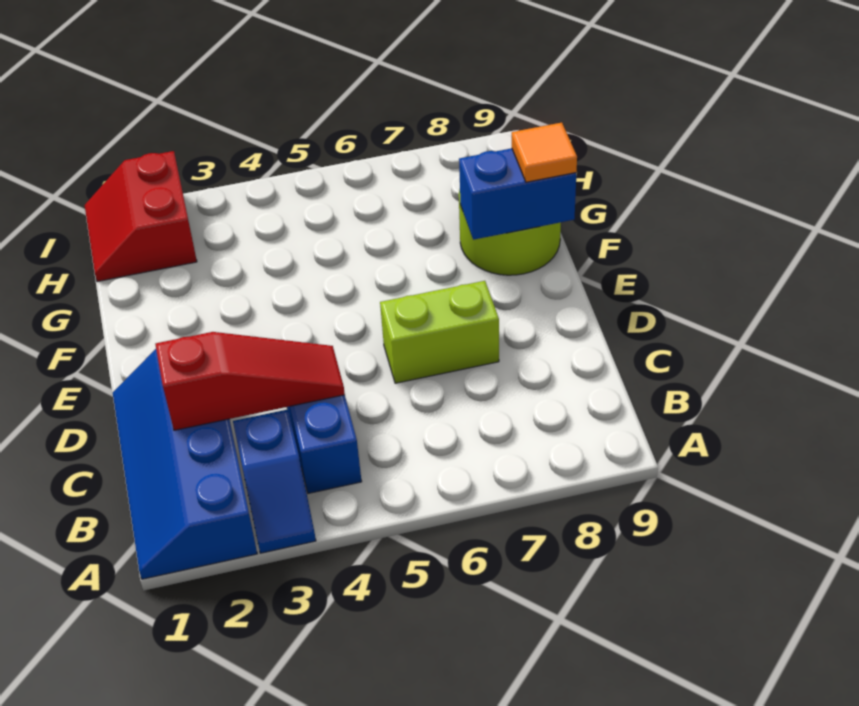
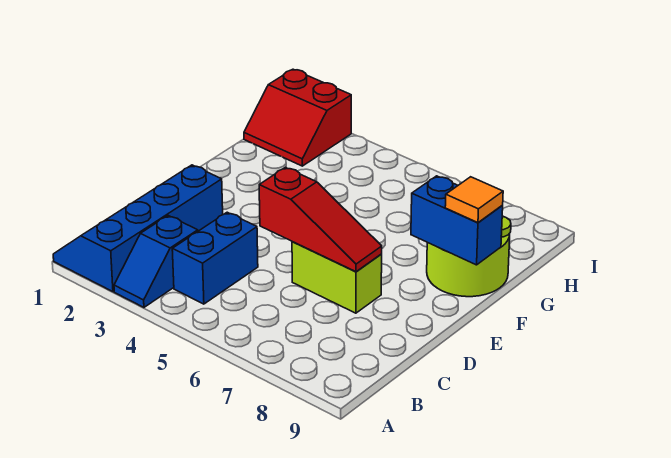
red 1x3 slope [155,332,345,430] -> red 1x3 slope moved to [259,167,382,272]
red 2x2 slope [85,151,197,282] -> red 2x2 slope turned to [244,69,351,166]

